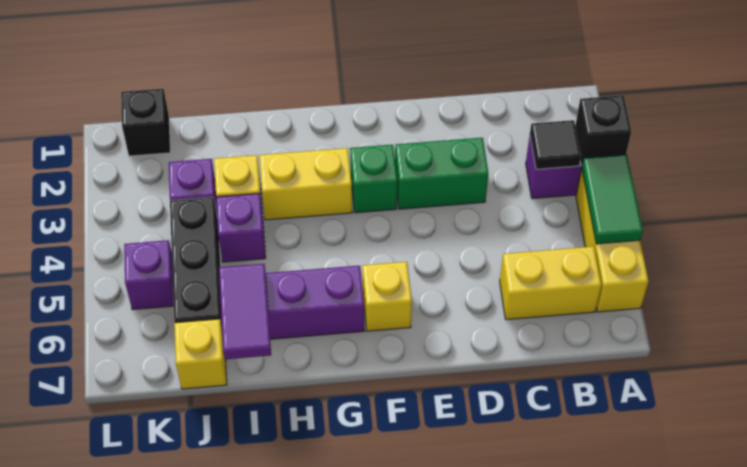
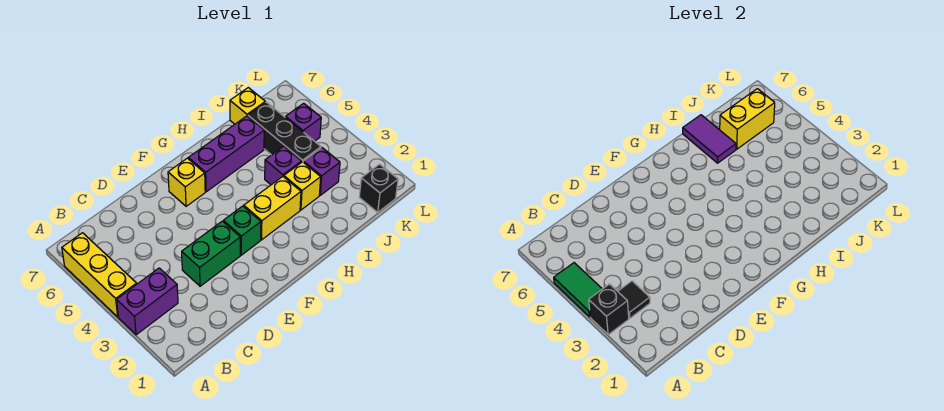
yellow 1x2 brick [500,246,601,320] -> yellow 1x2 brick moved to [720,89,775,149]

